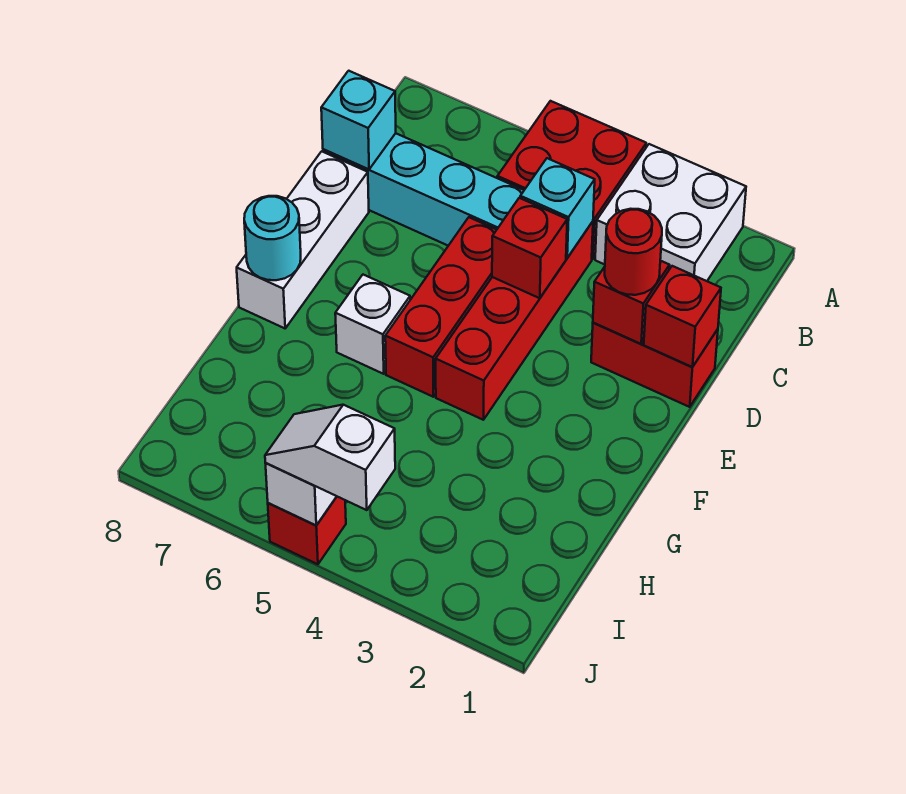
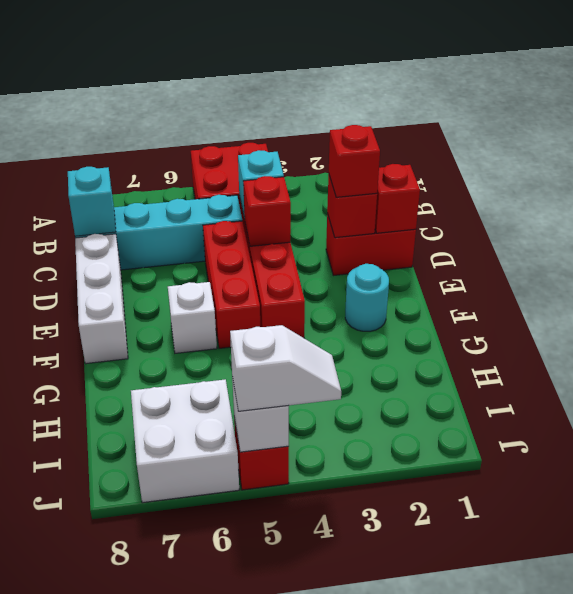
white 2x2 brick [595,144,746,281] -> white 2x2 brick moved to [131,379,239,503]
red 1x1 round brick [605,209,662,295] -> red 1x1 brick [329,125,380,197]
cyan 1x1 round brick [244,196,301,280] -> cyan 1x1 round brick moved to [345,264,389,331]
white 1x2 slope [265,405,395,510] -> white 1x2 slope turned to [230,325,341,411]

